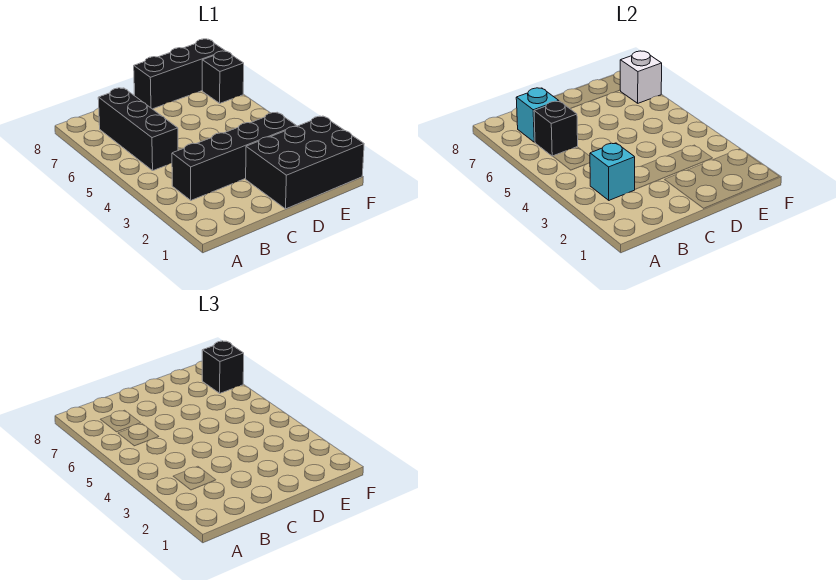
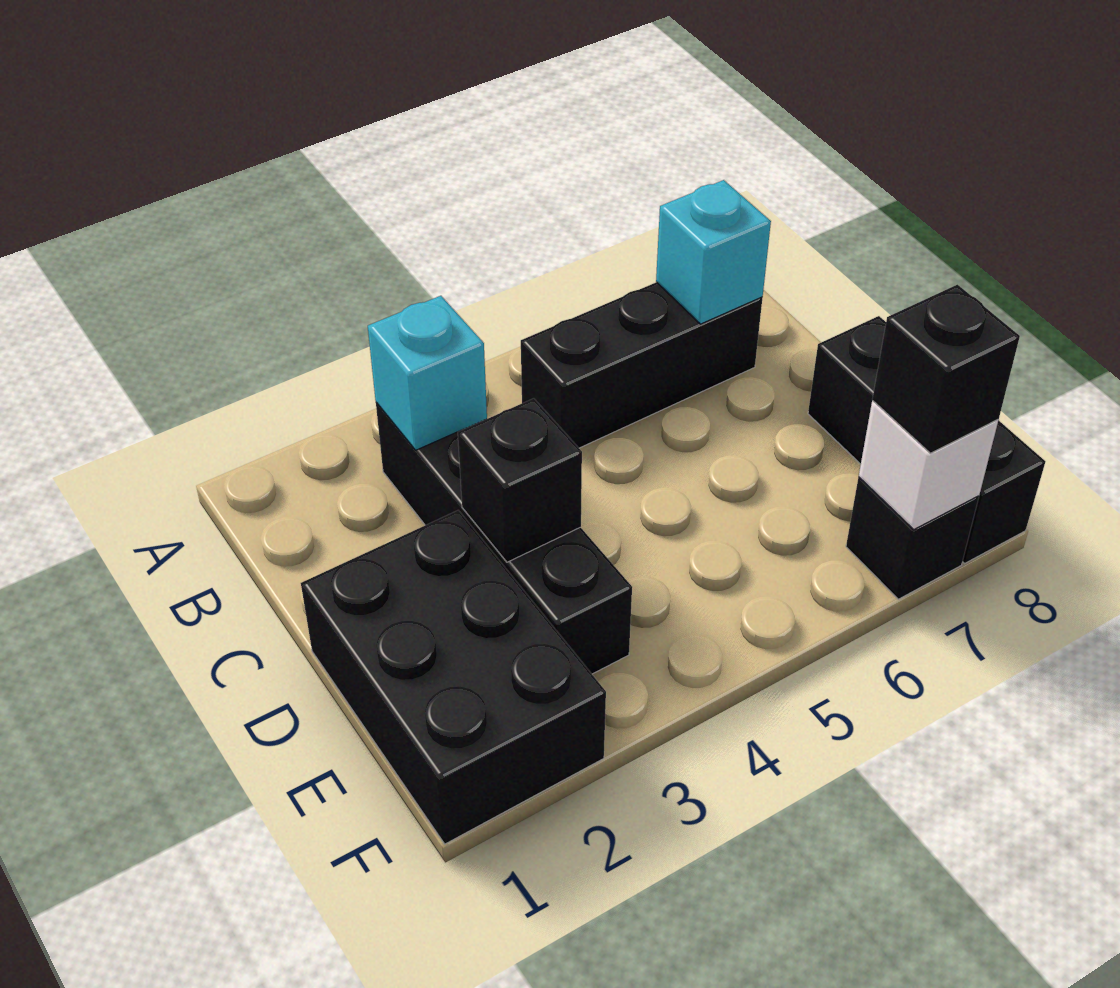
black 1x1 brick [534,101,578,156] -> black 1x1 brick moved to [458,398,582,562]

